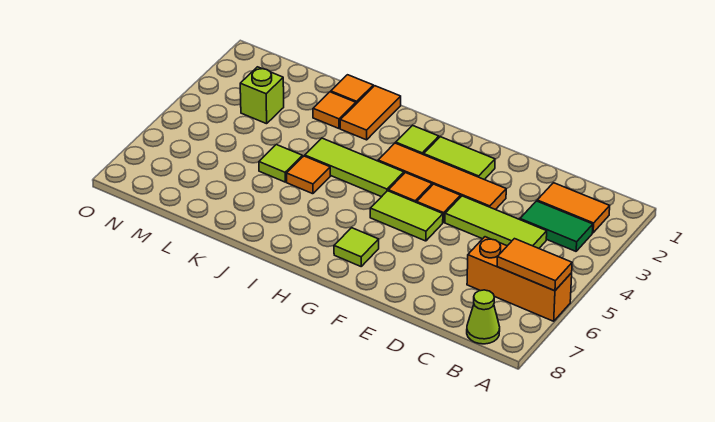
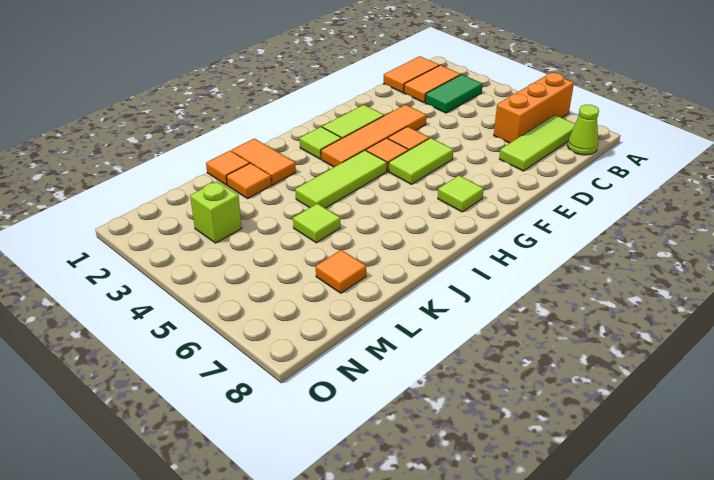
orange 1x2 tile [497,239,572,291] -> orange 1x2 tile moved to [383,56,439,93]
lime 1x3 tile [445,196,547,248] -> lime 1x3 tile moved to [499,115,575,171]
orange 1x1 tile [287,156,330,194] -> orange 1x1 tile moved to [316,250,366,293]

